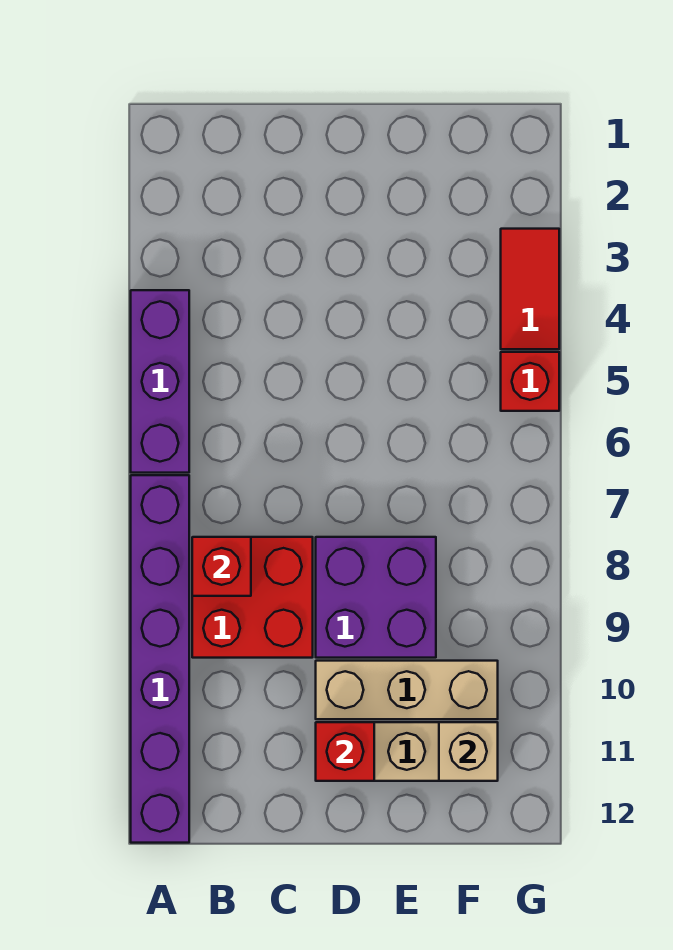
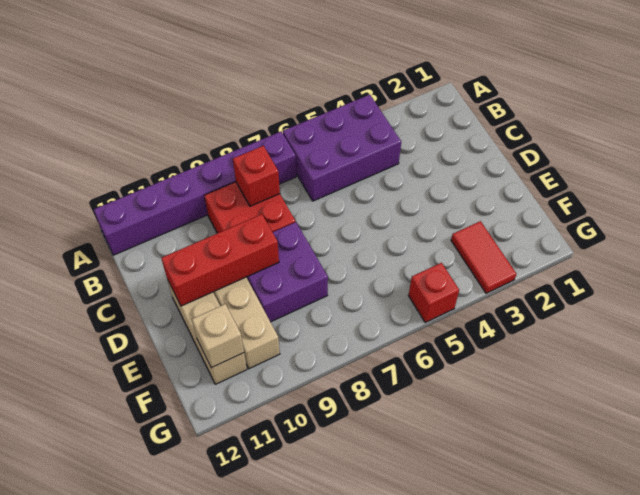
purple 1x3 brick [131,290,189,473] -> purple 2x3 brick [283,95,401,201]
red 1x1 brick [316,722,374,781] -> red 1x3 brick [161,214,279,306]
red 1x2 tile [501,229,559,349] -> red 1x2 tile turned to [451,221,516,293]

